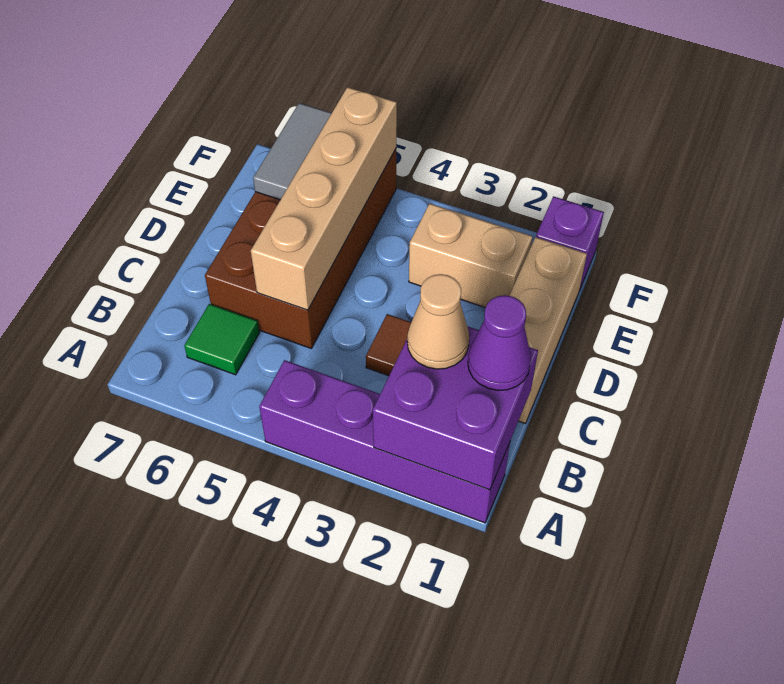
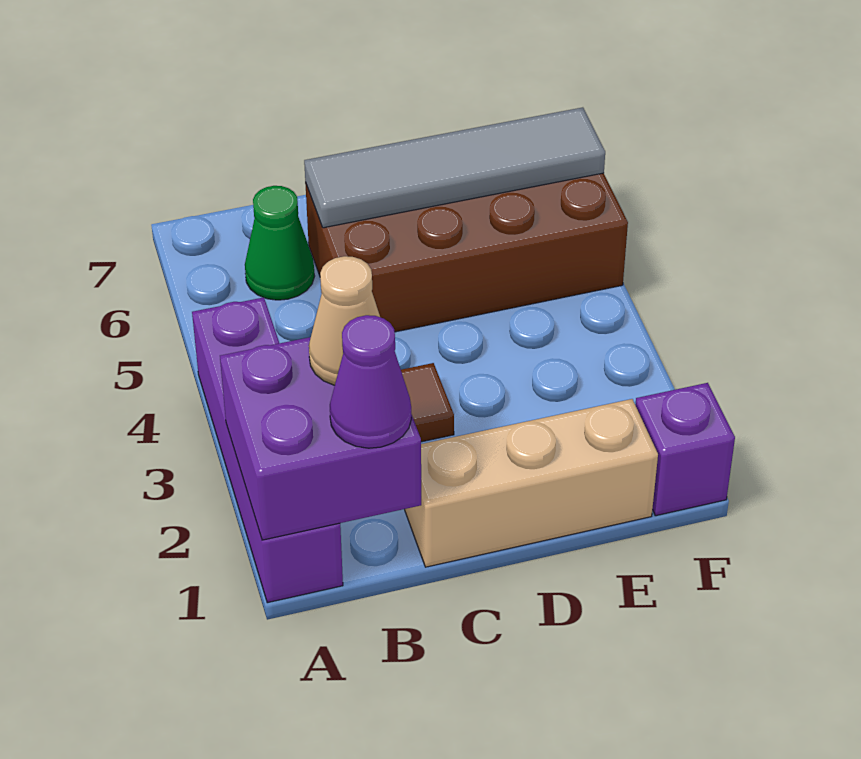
green 1x1 tile [184,304,259,375] -> green 1x1 cone [245,186,315,300]
tan 1x4 brick [251,87,397,310] -> none
tan 1x2 brick [409,204,533,308] -> none
grey 1x2 tile [253,103,332,200] -> grey 1x4 tile [304,107,605,228]

